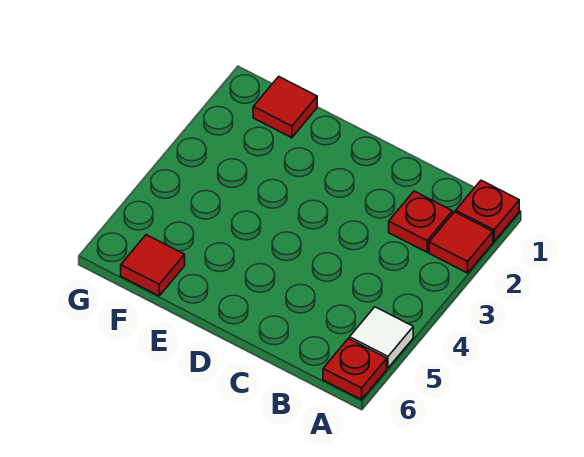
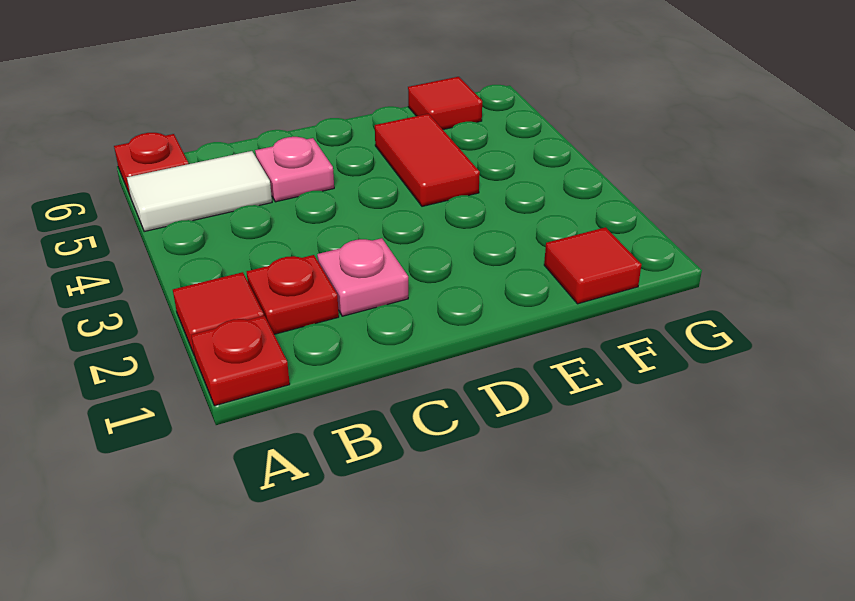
white 1x1 tile [350,307,413,368] -> white 1x2 tile [127,151,272,232]
none -> pink 1x1 plate [317,238,408,316]
none -> pink 1x1 plate [255,137,334,202]
none -> red 1x2 tile [375,114,480,206]

